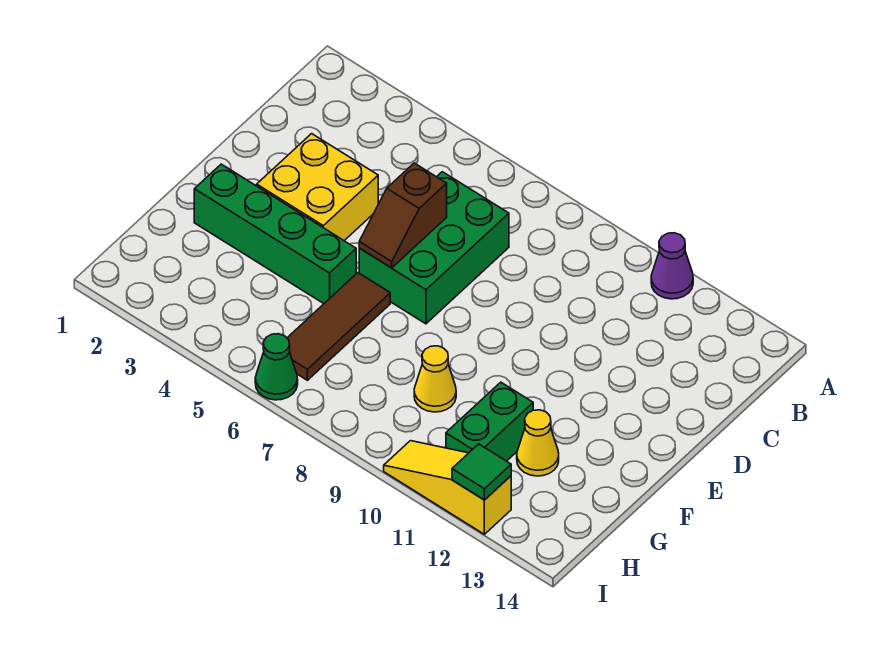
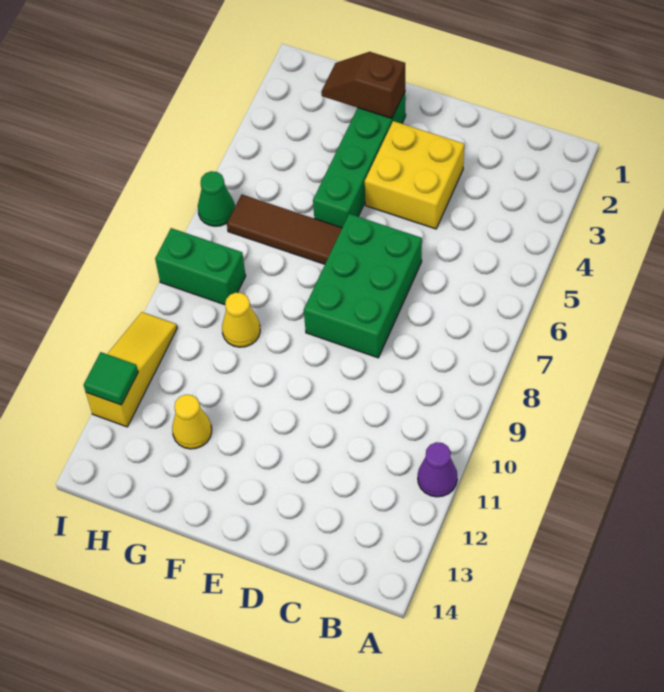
green 2x3 brick [359,172,509,324] -> green 2x3 brick turned to [304,214,422,358]
brown 1x2 slope [359,163,447,268] -> brown 1x2 slope moved to [321,52,405,118]
green 1x2 brick [446,382,533,461] -> green 1x2 brick moved to [155,228,246,305]

